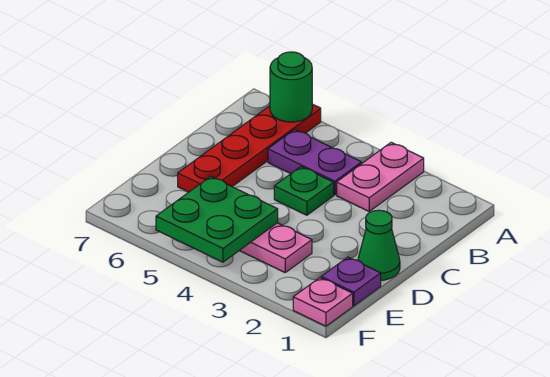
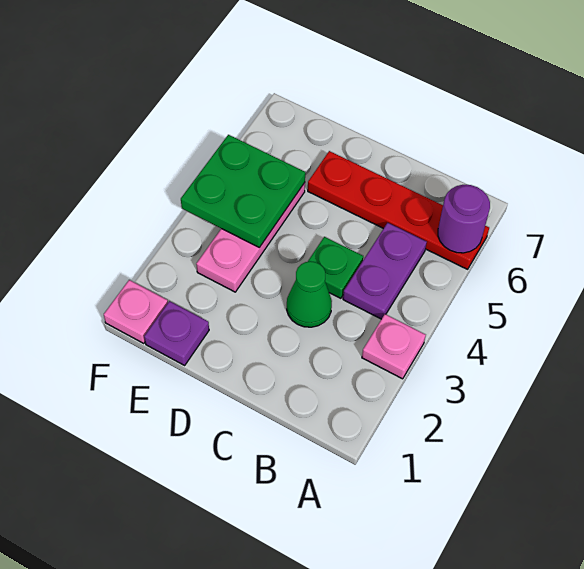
pink 1x2 plate [337,142,424,211] -> pink 1x1 plate [362,314,426,379]
green 1x1 round brick [270,52,312,122] -> purple 1x1 round brick [438,185,490,253]
green 1x1 cone [358,210,400,280] -> green 1x1 cone moved to [287,261,332,327]

